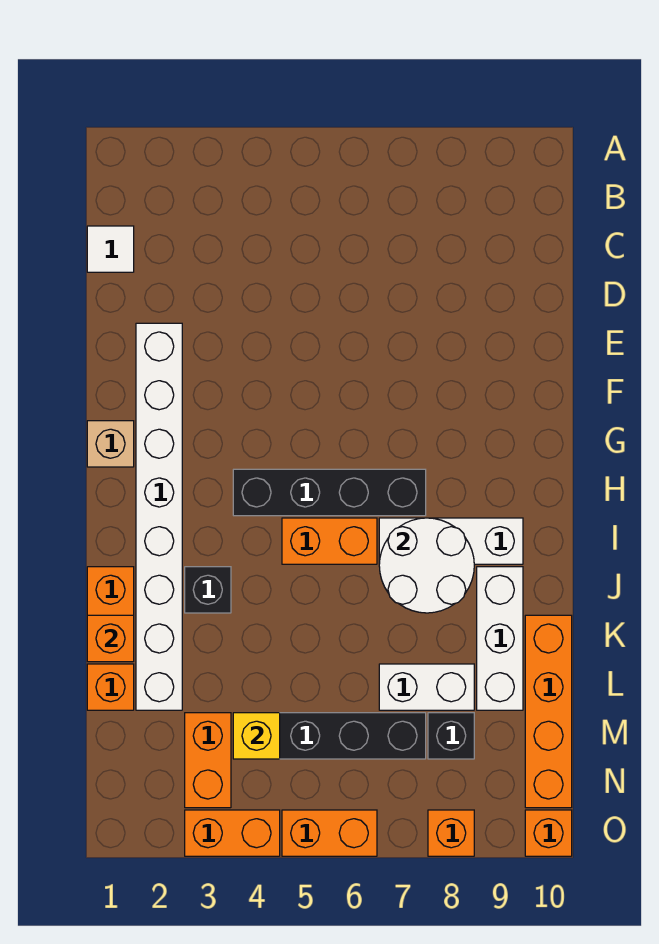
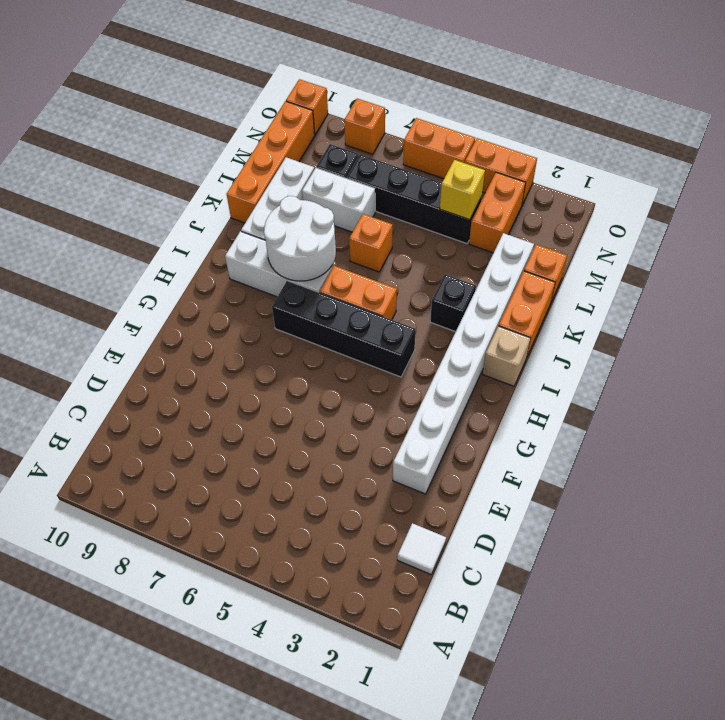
tan 1x1 brick [87,421,134,467] -> tan 1x1 brick moved to [483,326,531,386]
orange 1x1 brick [87,615,134,662] -> orange 1x1 brick moved to [349,214,393,272]

